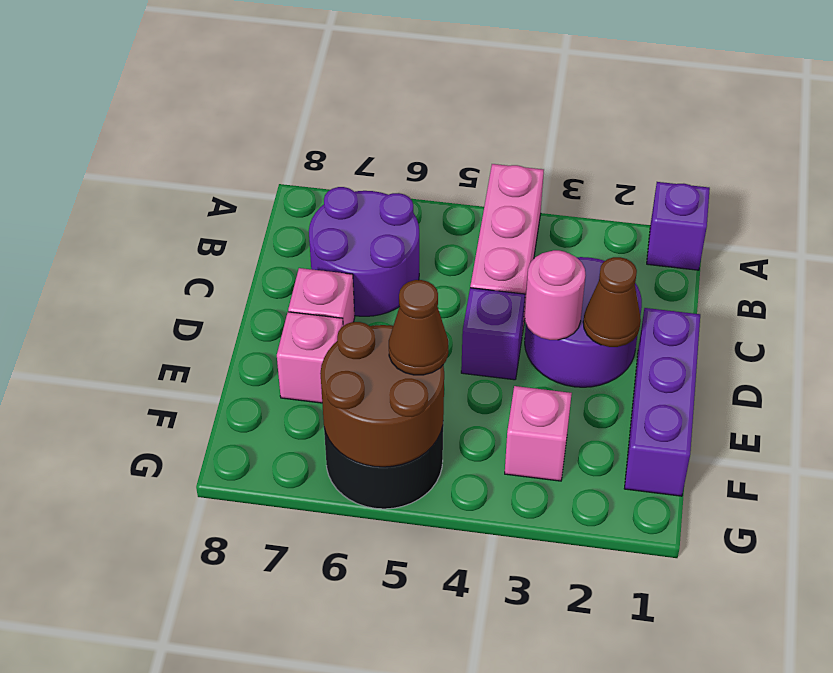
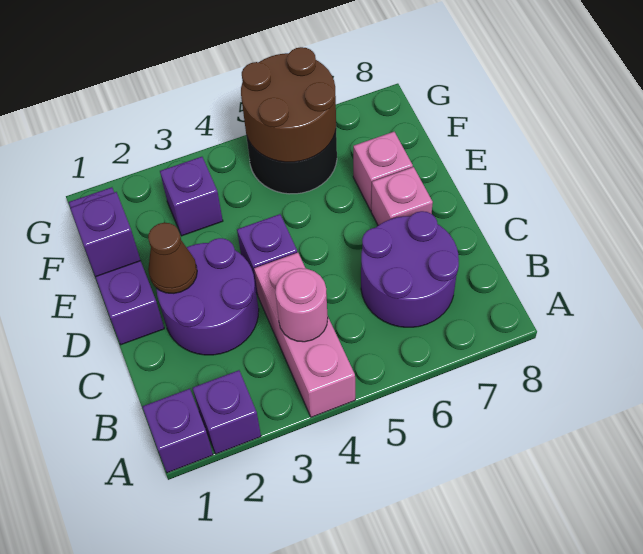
none -> purple 1x1 brick [193,370,261,454]
pink 1x1 round brick [525,250,586,340] -> pink 1x1 round brick moved to [275,268,328,342]
none -> purple 1x1 brick [70,192,141,277]
pink 1x1 brick [505,386,572,481] -> purple 1x1 brick [160,157,223,236]
brown 1x1 cone [389,280,448,375] -> none

